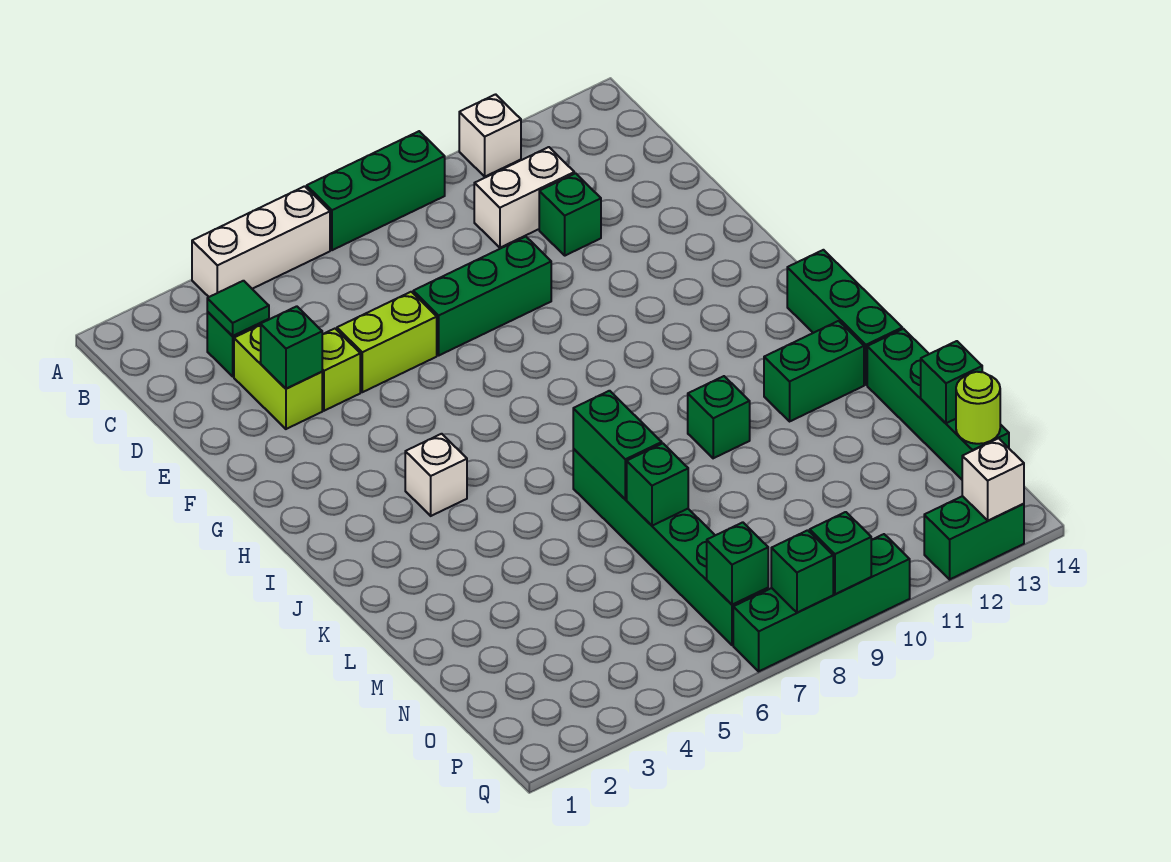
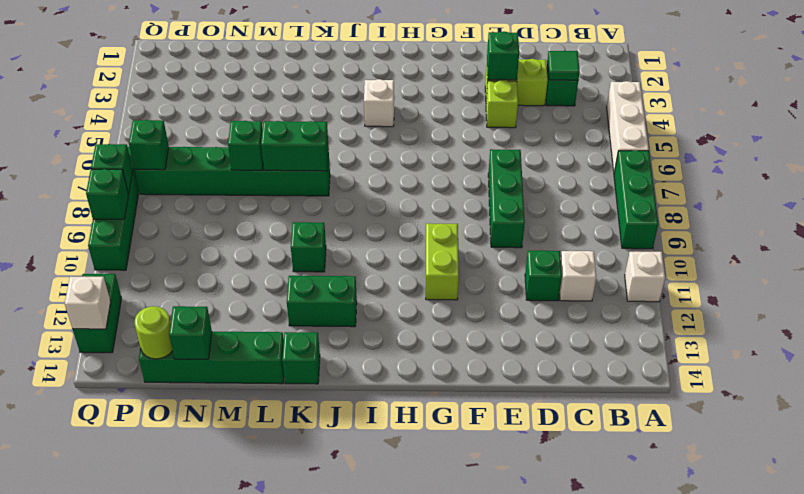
white 1x2 brick [474,147,574,248] -> white 1x1 brick [560,251,596,301]
lime 1x2 brick [337,292,437,392] -> lime 1x2 brick moved to [426,223,459,300]
green 1x3 brick [787,250,902,385] -> green 1x1 brick [282,332,320,384]
green 1x2 brick [764,321,864,421] -> green 1x2 brick turned to [287,276,357,327]

